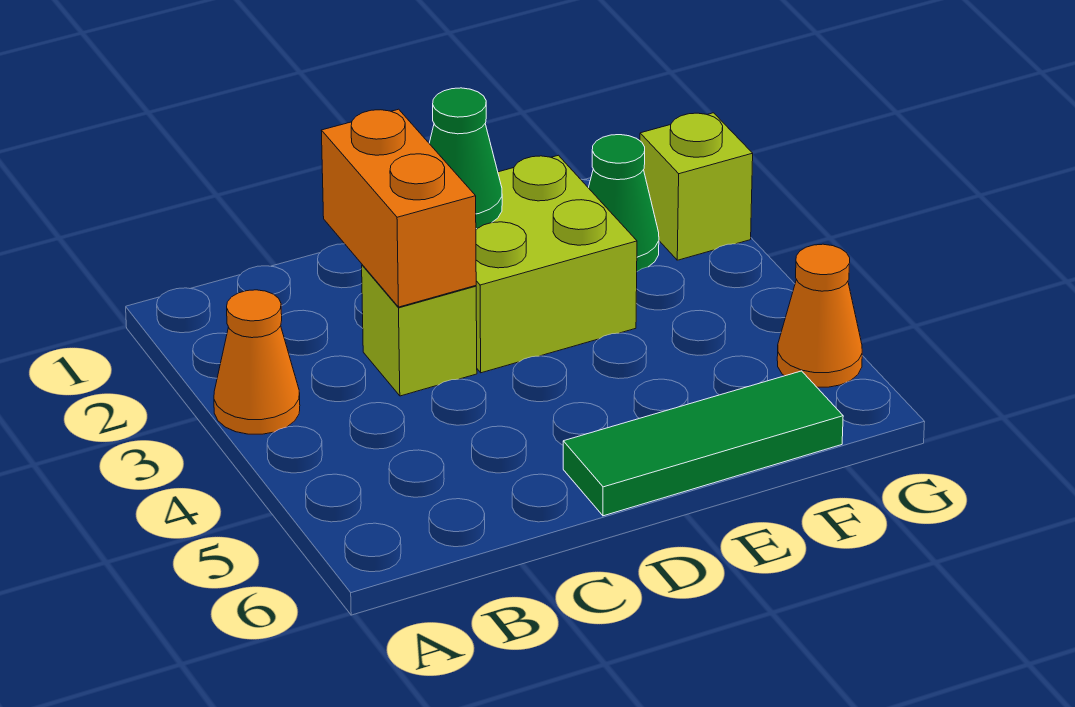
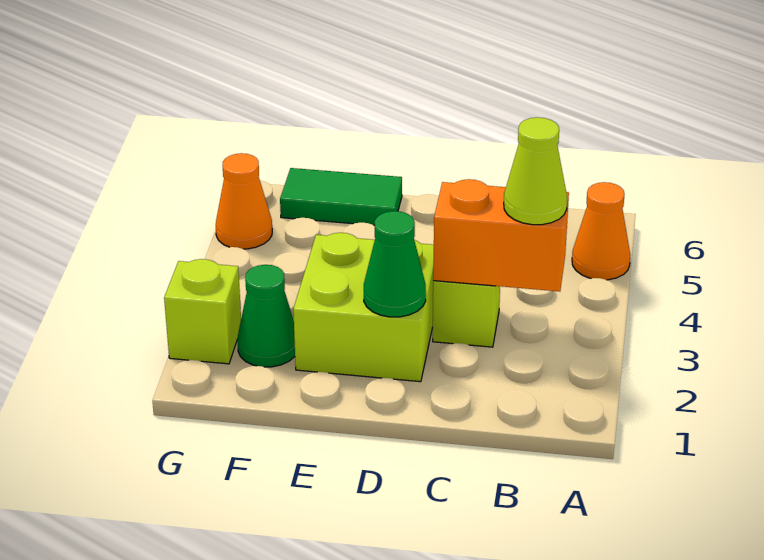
orange 1x1 cone [214,290,300,434] -> orange 1x1 cone moved to [572,182,630,280]
none -> lime 1x1 cone [504,117,567,225]
orange 1x2 brick [321,109,476,307] -> orange 1x2 brick turned to [433,179,569,291]
green 1x3 tile [563,371,843,516] -> green 1x2 tile [280,168,402,225]

